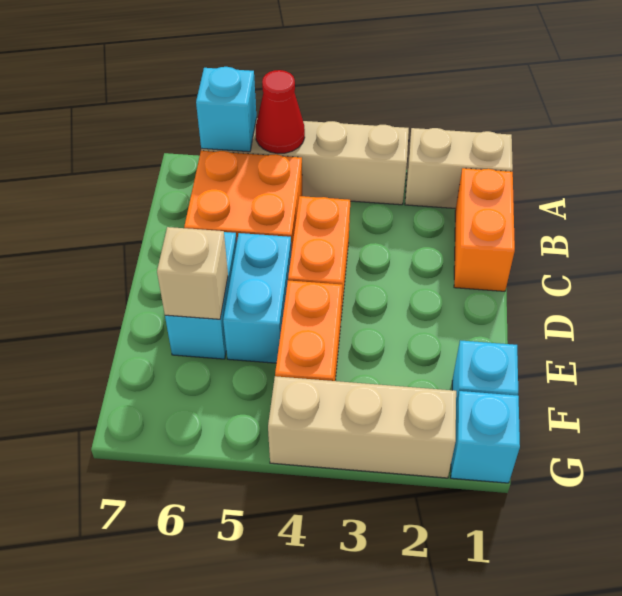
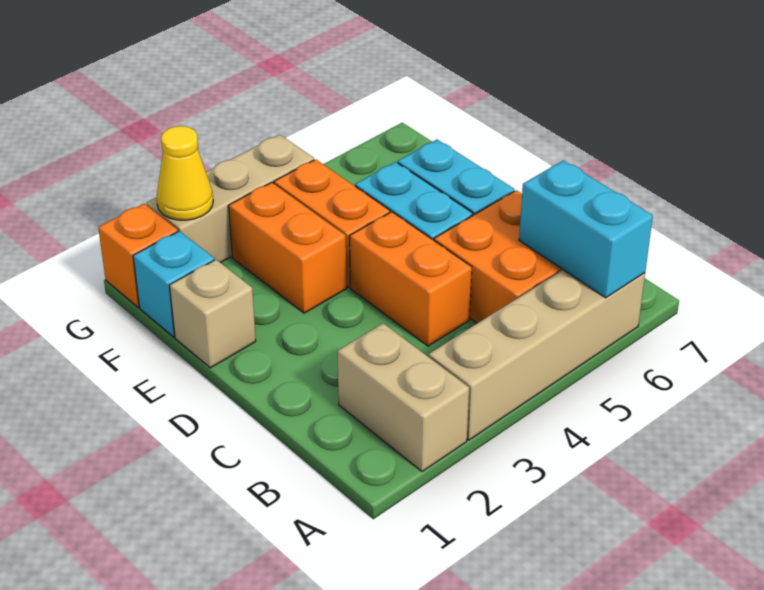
tan 1x2 brick [405,128,513,208] -> tan 1x2 brick turned to [337,323,469,472]
red 1x1 cone [256,70,305,154] -> none
cyan 1x1 brick [196,67,256,152] -> cyan 1x2 brick [519,160,653,298]
orange 1x2 brick [454,168,515,291] -> orange 1x2 brick moved to [229,182,347,313]
tan 1x1 brick [157,227,228,319] -> tan 1x1 brick moved to [170,260,256,368]
cyan 1x1 brick [451,391,520,483] -> orange 1x1 brick [98,204,178,307]
none -> yellow 1x1 cone [157,126,213,220]

